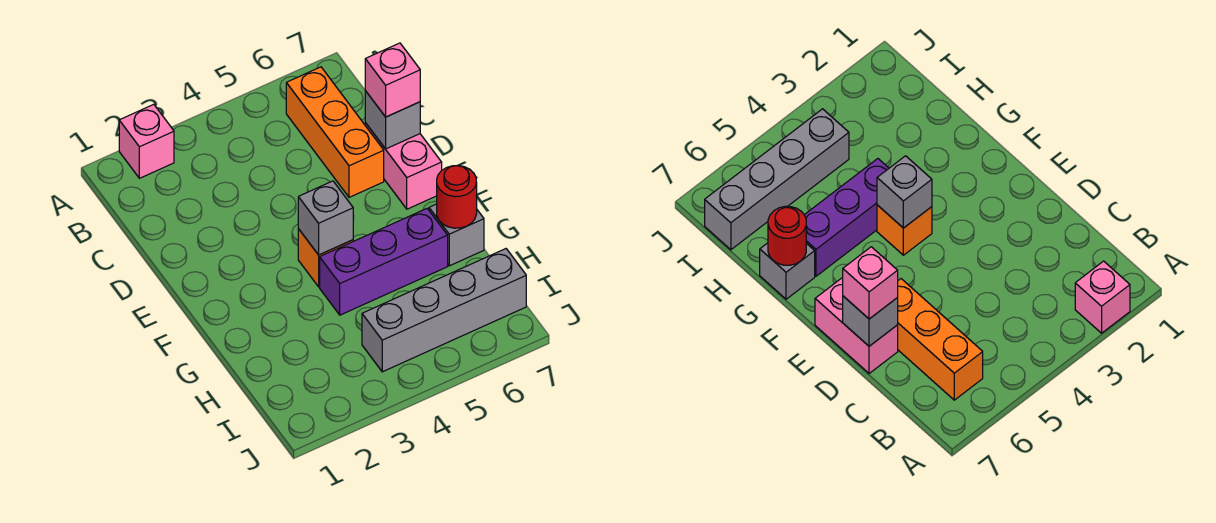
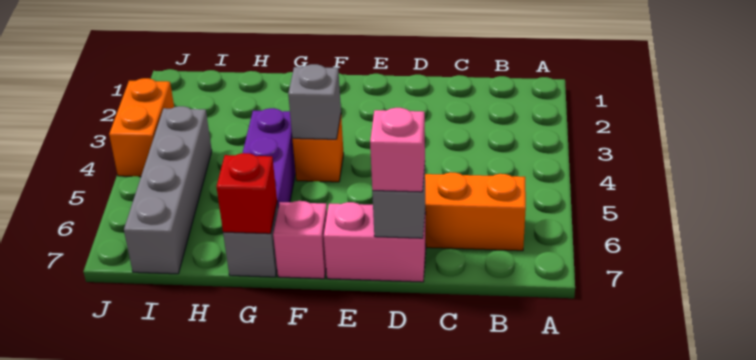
pink 1x1 brick [119,104,174,178] -> pink 1x1 brick moved to [273,201,327,279]
red 1x1 round brick [437,166,477,228] -> red 1x1 brick [217,153,277,234]
none -> orange 1x2 brick [109,78,174,177]

